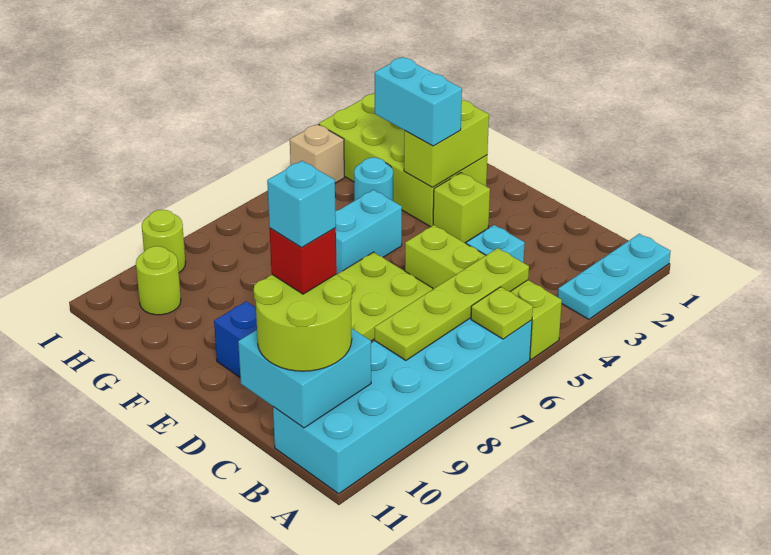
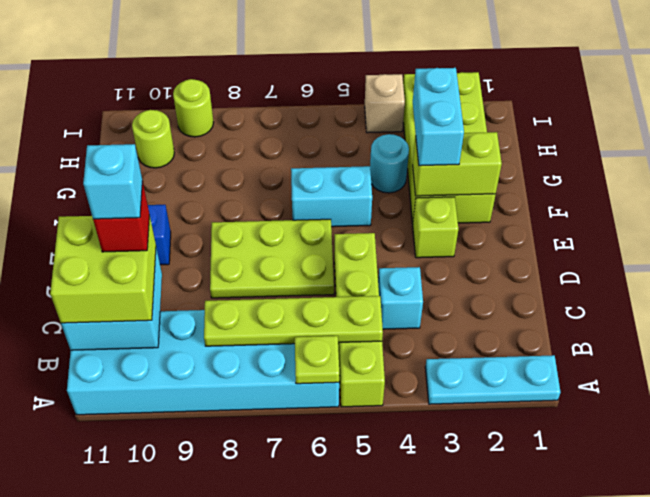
lime 2x2 round brick [254,274,352,371] -> lime 2x2 brick [50,216,156,323]

